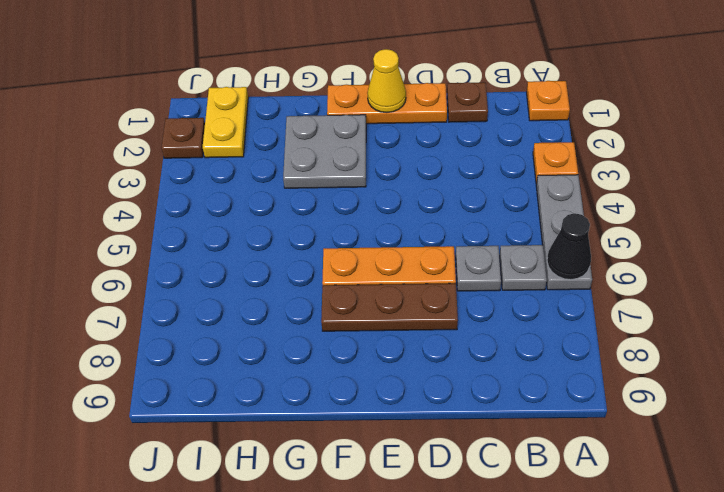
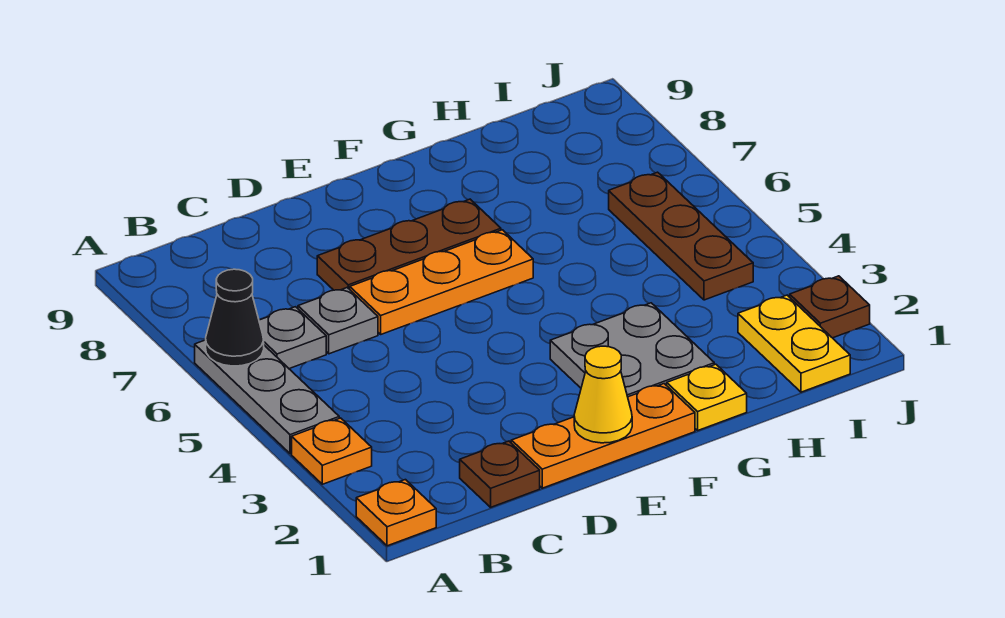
none -> yellow 1x1 plate [667,364,747,430]
none -> brown 1x3 plate [609,172,753,300]

